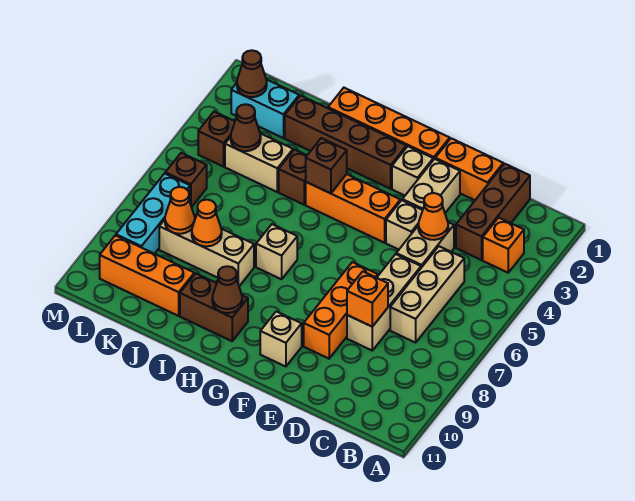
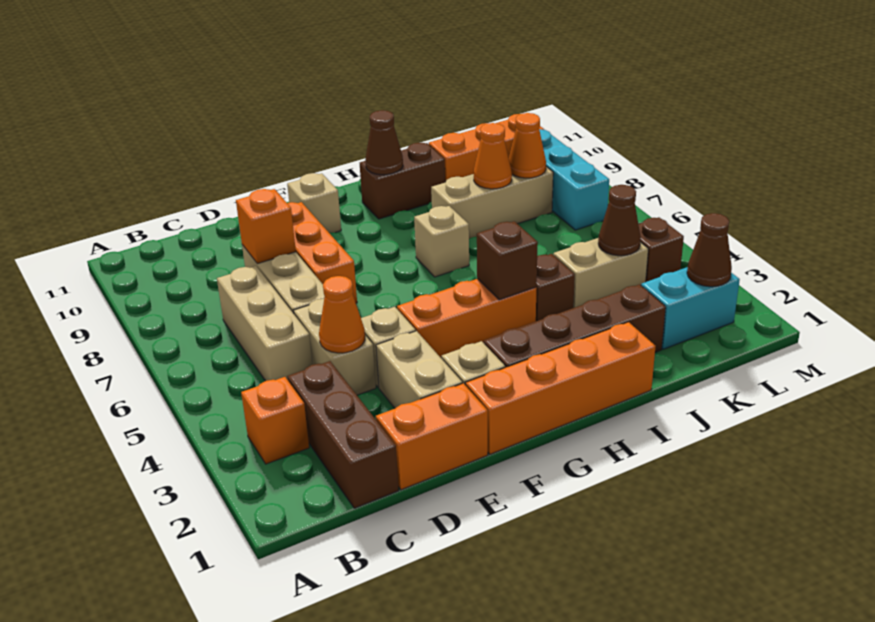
brown 1x1 brick [165,153,207,207] -> none

